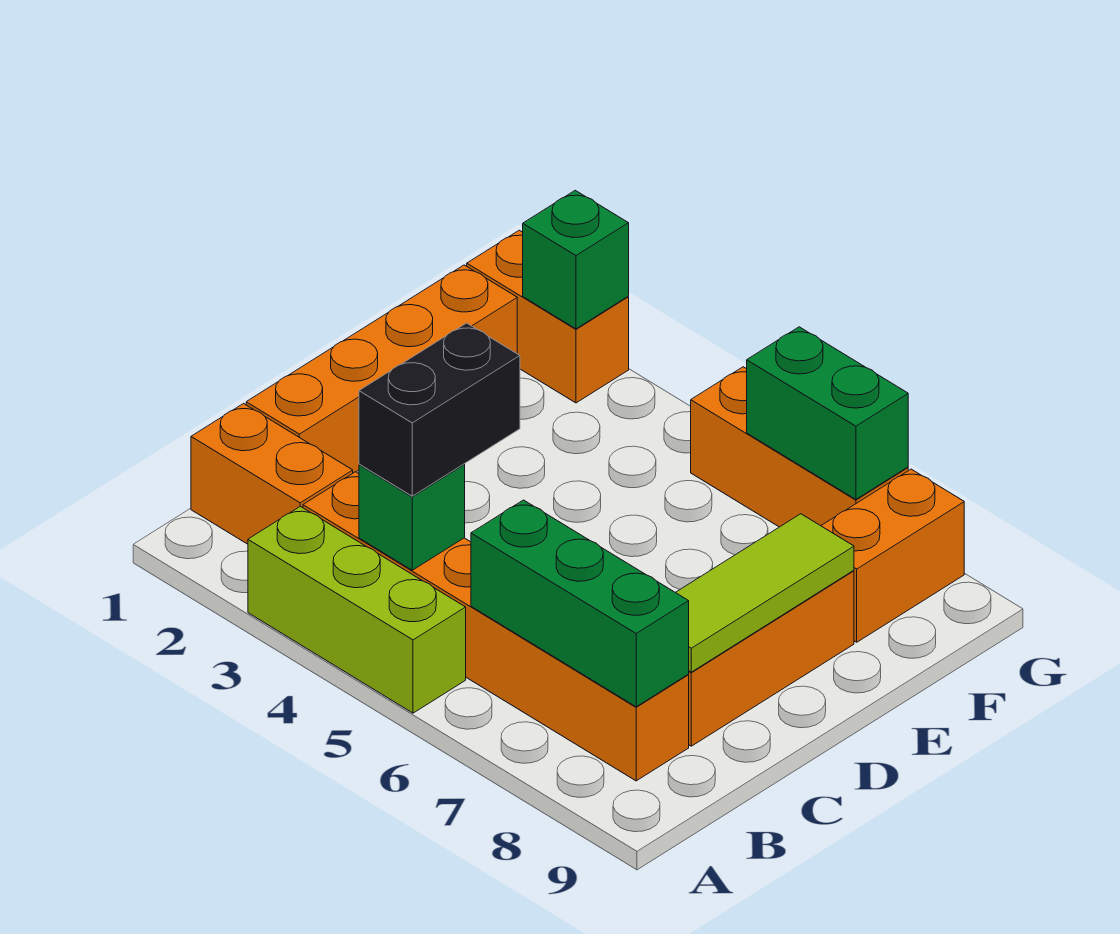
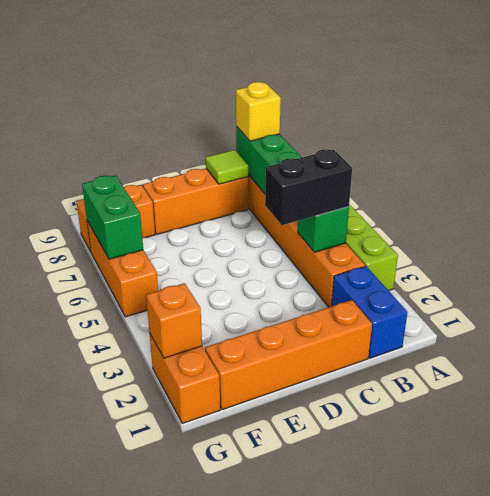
orange 1x2 brick [191,404,353,544] -> blue 1x2 brick [332,266,408,358]
none -> yellow 1x1 brick [236,82,281,141]
lime 1x3 tile [675,514,854,672] -> lime 1x1 tile [206,150,248,184]
green 1x1 brick [523,190,629,329] -> orange 1x1 brick [146,283,202,358]

